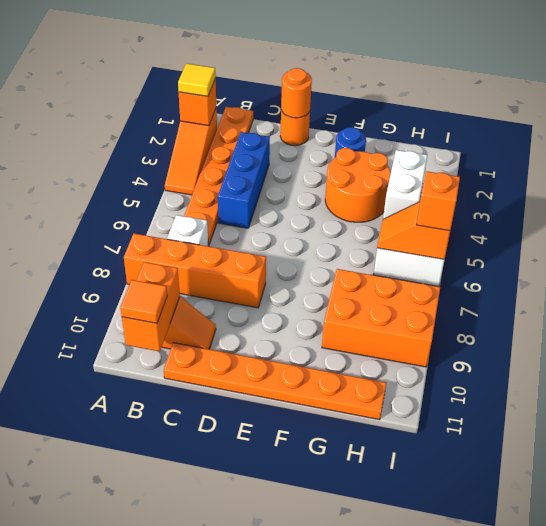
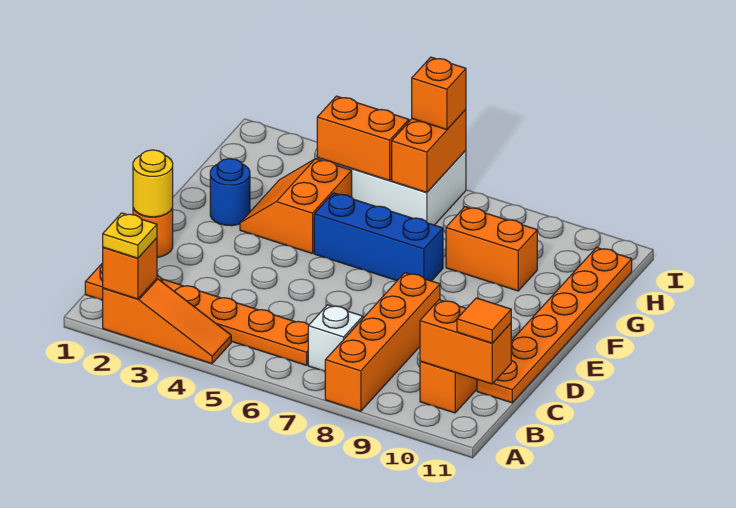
yellow 1x1 tile [178,63,216,96] -> yellow 1x1 plate [103,213,157,258]
blue 1x3 brick [218,132,270,228] -> blue 1x3 brick moved to [314,193,443,281]
orange 1x1 round brick [281,68,312,118] -> yellow 1x1 round brick [133,150,173,217]
orange 2x2 round brick [325,148,391,222] -> orange 2x2 slope [240,159,352,254]
orange 2x3 brick [322,269,440,367] -> orange 1x2 brick [446,207,537,291]
white 1x2 brick [383,150,427,219] -> orange 1x2 brick [317,96,409,180]
orange 1x2 slope [377,202,450,259] -> orange 1x2 brick [392,109,466,192]

